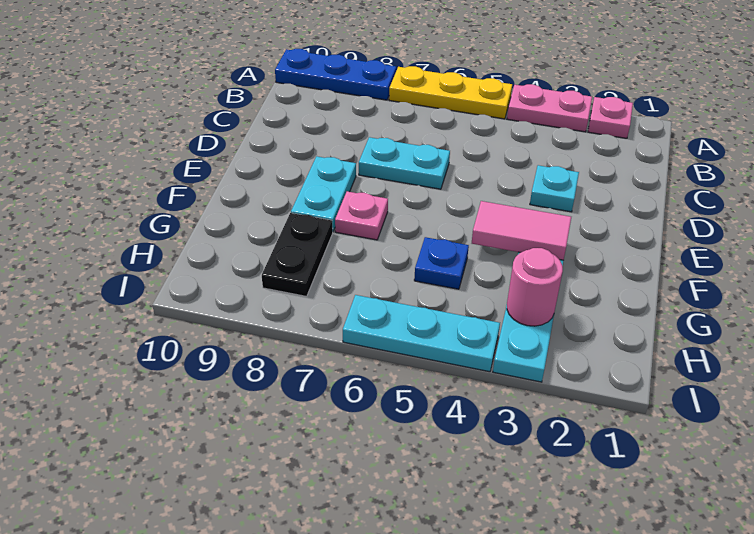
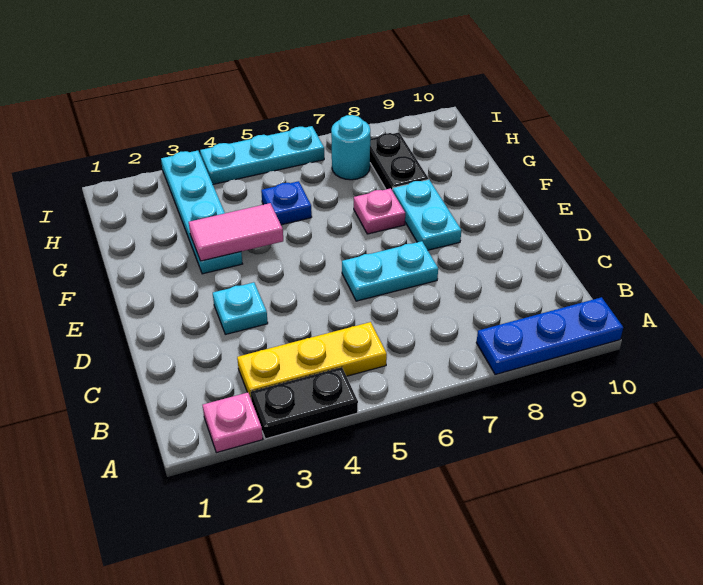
pink 1x2 plate [507,84,592,132] -> black 1x2 plate [251,367,358,439]
yellow 1x3 plate [389,66,512,119] -> yellow 1x3 plate moved to [237,322,387,398]
pink 1x1 round brick [507,248,563,326] -> none
none -> cyan 1x1 round brick [331,115,370,180]

